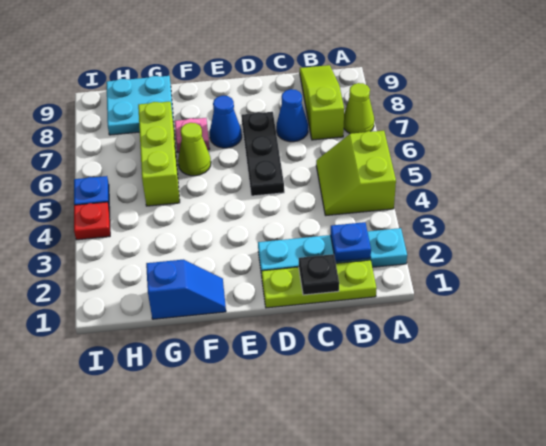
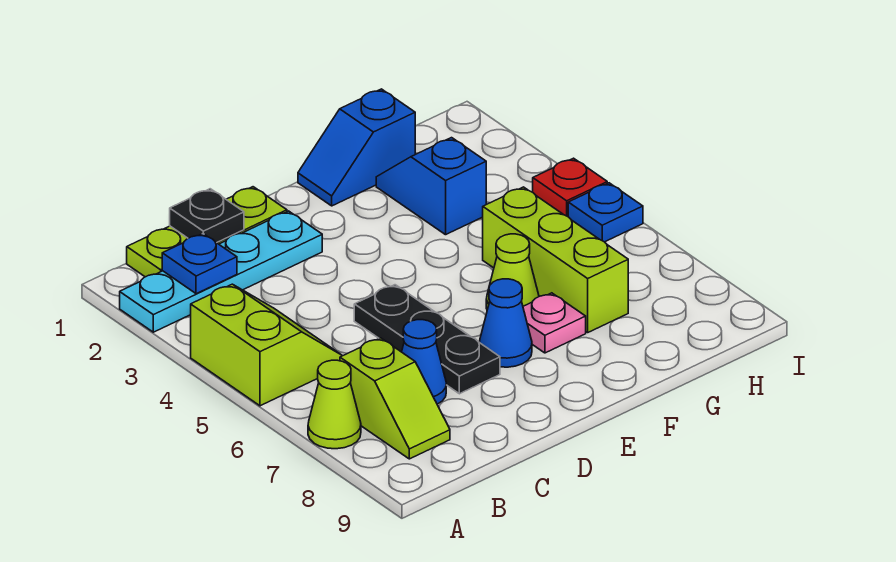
lime 1x3 slope [300,65,344,140] -> lime 1x2 slope [340,338,450,459]
none -> blue 1x2 slope [376,138,486,235]
cyan 2x2 plate [106,76,174,135] -> none

